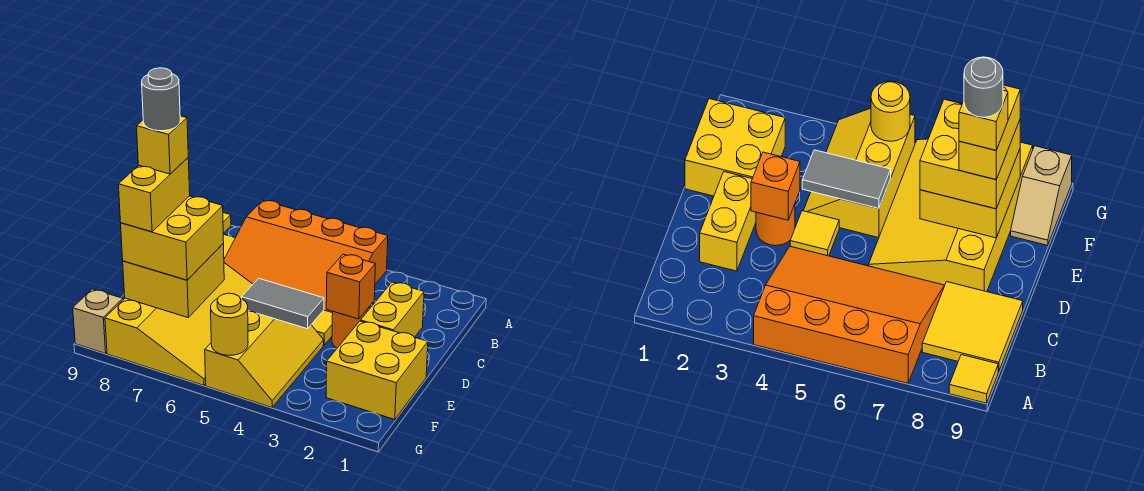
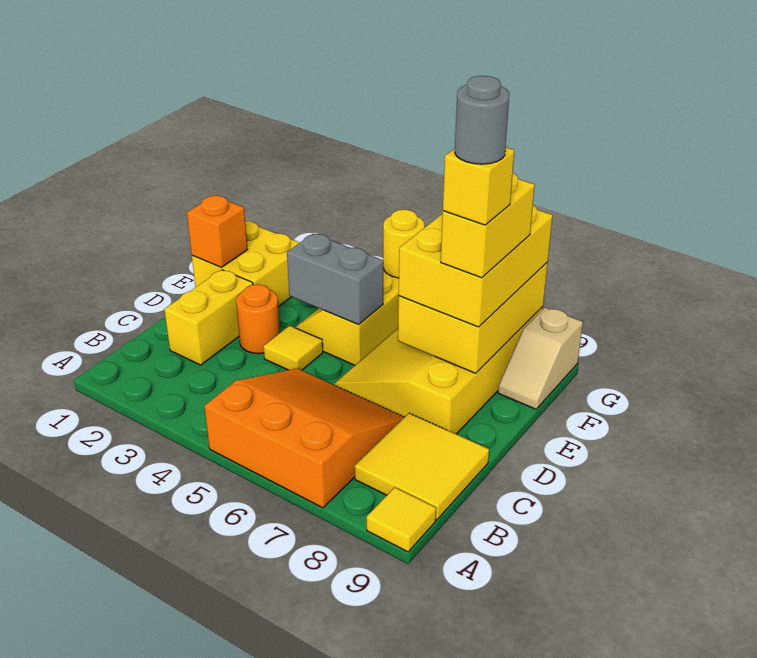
orange 3x4 slope [224,200,388,313] -> orange 3x3 slope [204,369,404,508]
orange 1x1 brick [326,254,375,319] -> orange 1x1 brick moved to [187,196,248,267]
grey 1x2 tile [242,278,324,329] -> grey 1x2 brick [287,234,383,325]
yellow 2x2 brick [123,244,224,317] -> yellow 2x3 brick [398,262,548,373]
yellow 2x2 brick [121,196,224,280] -> yellow 2x3 brick [399,205,553,327]

